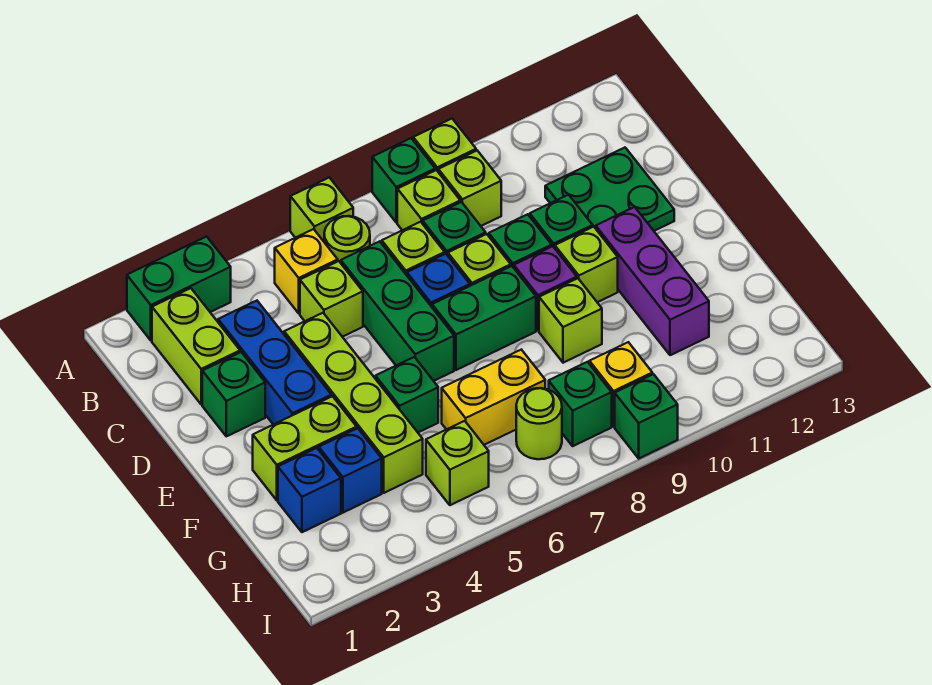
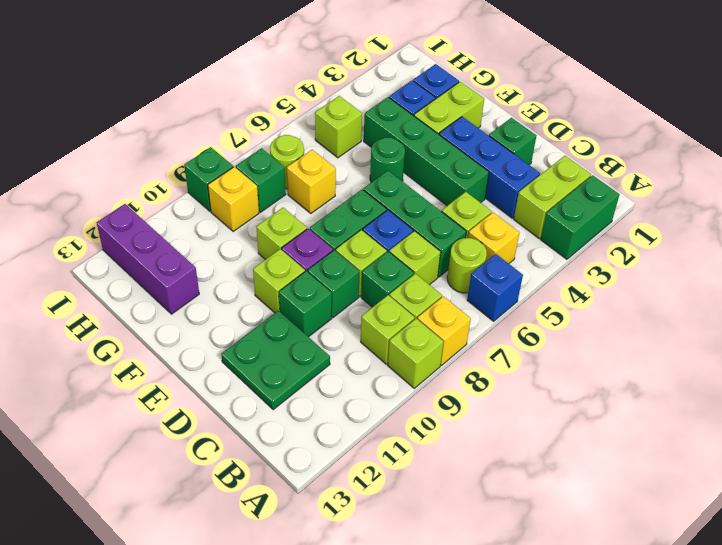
lime 1x1 brick [290,178,353,241] -> blue 1x1 brick [467,254,523,321]
green 1x1 brick [372,138,435,223] -> yellow 1x1 brick [417,296,471,365]
lime 1x2 brick [152,288,240,404] -> lime 1x2 brick turned to [514,156,591,238]
lime 1x4 brick [284,313,423,493] -> green 1x4 brick [364,97,489,206]
purple 1x3 brick [596,207,709,355] -> purple 1x3 brick moved to [97,204,199,314]
green 1x1 brick [375,357,438,432] -> green 1x1 round brick [370,137,405,182]
yellow 1x2 brick [442,350,545,445] -> yellow 1x1 brick [287,150,336,214]

